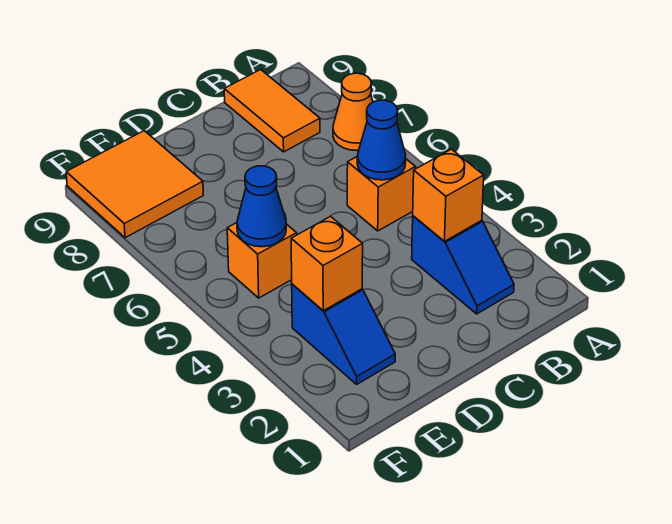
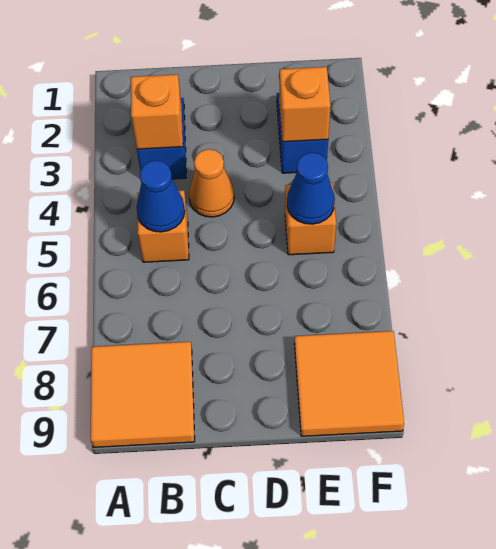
orange 1x1 cone [333,73,373,151] -> orange 1x1 cone moved to [189,149,234,217]
orange 1x2 tile [224,69,320,152] -> orange 2x2 tile [91,342,195,447]

